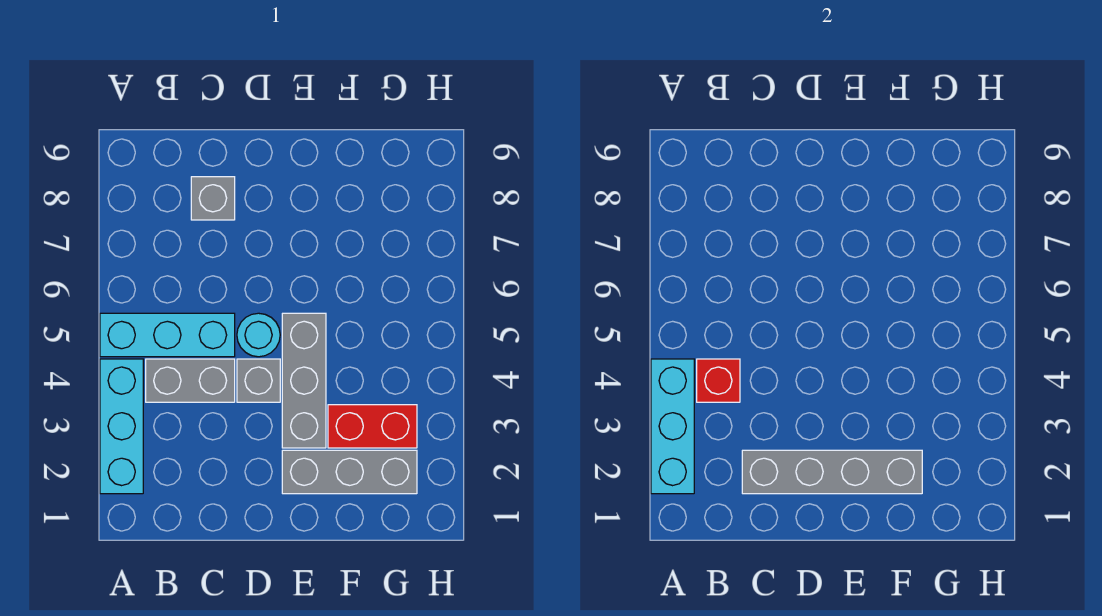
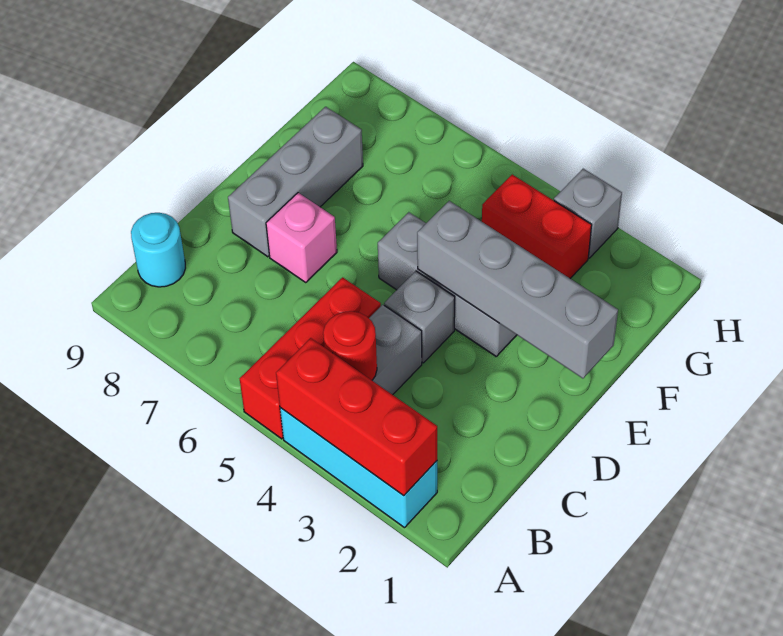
cyan 1x3 brick [651,359,694,494] -> red 1x3 brick [276,338,437,496]
cyan 1x3 brick [100,313,235,357] -> red 1x3 brick [240,277,381,439]
red 1x1 brick [697,359,740,402] -> red 1x1 round brick [323,311,377,380]
grey 1x4 brick [742,450,922,494] -> grey 1x4 brick turned to [417,201,618,378]
grey 1x1 brick [191,177,235,220] -> grey 1x1 brick moved to [554,169,622,258]
cyan 1x1 round brick [237,313,280,357] -> cyan 1x1 round brick moved to [131,213,185,287]
none -> pink 1x1 brick [266,193,337,282]
grey 1x3 brick [282,450,417,494] -> grey 1x3 brick moved to [228,107,363,257]
red 1x2 brick [328,405,417,448] -> red 1x2 brick turned to [482,175,592,278]

